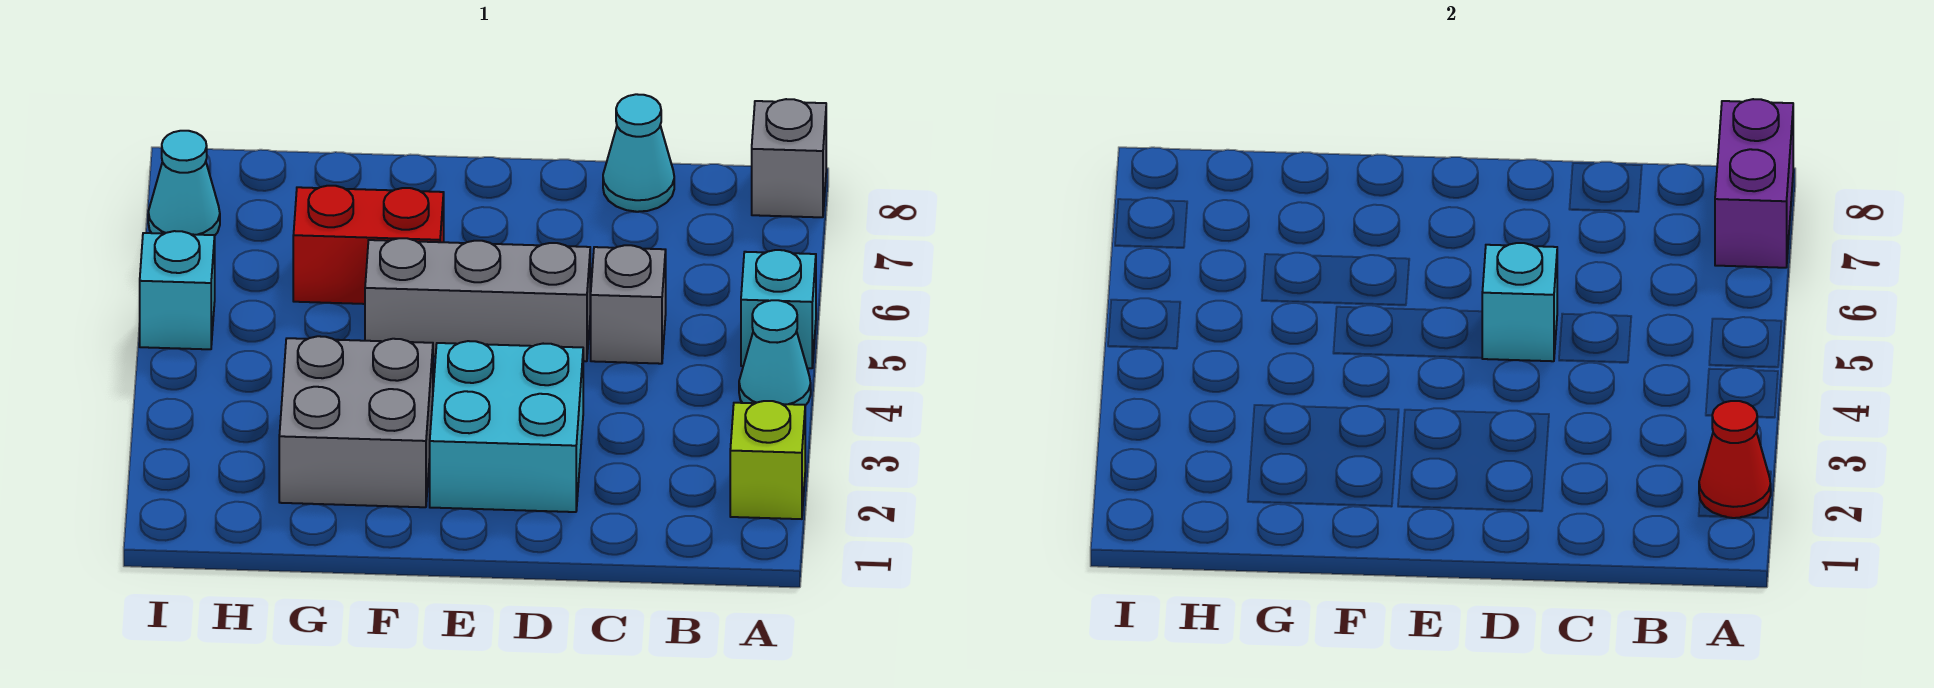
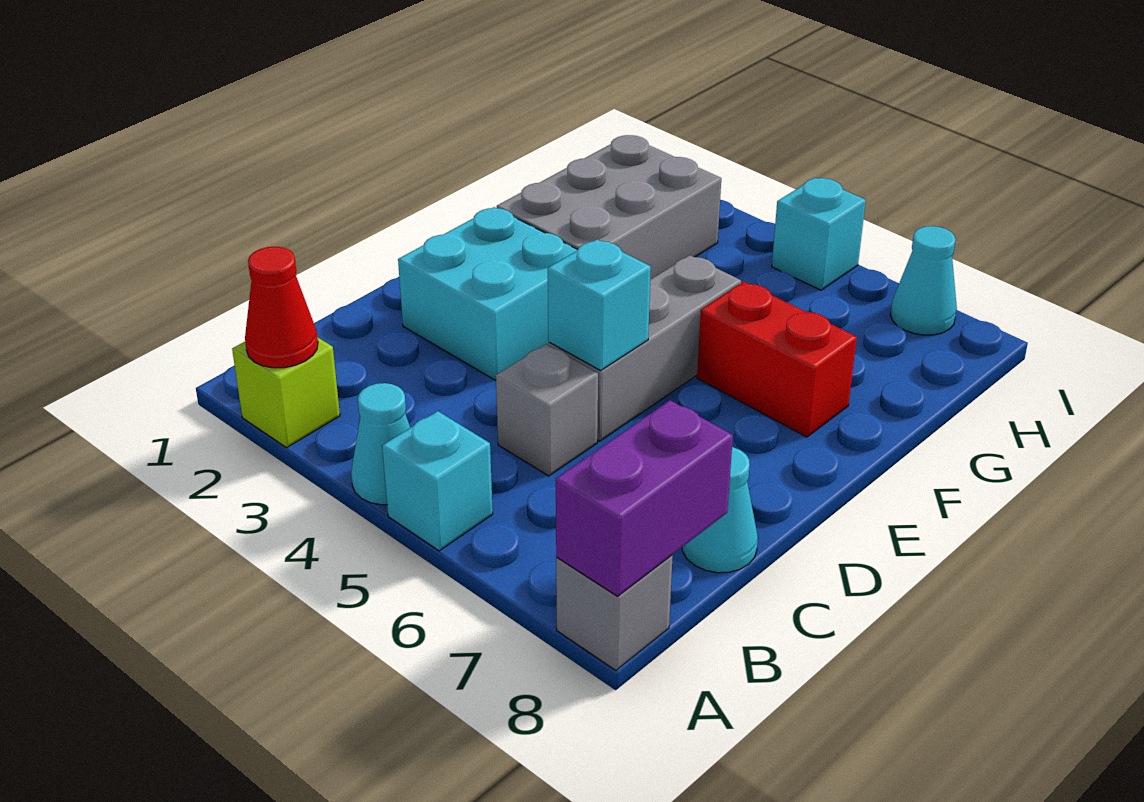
purple 1x2 brick [1715,99,1793,268] -> purple 1x2 brick turned to [556,400,733,596]
grey 2x2 brick [279,336,433,507] -> grey 2x3 brick [497,135,721,279]
red 1x2 brick [293,186,444,304] -> red 1x2 brick turned to [697,282,857,437]

